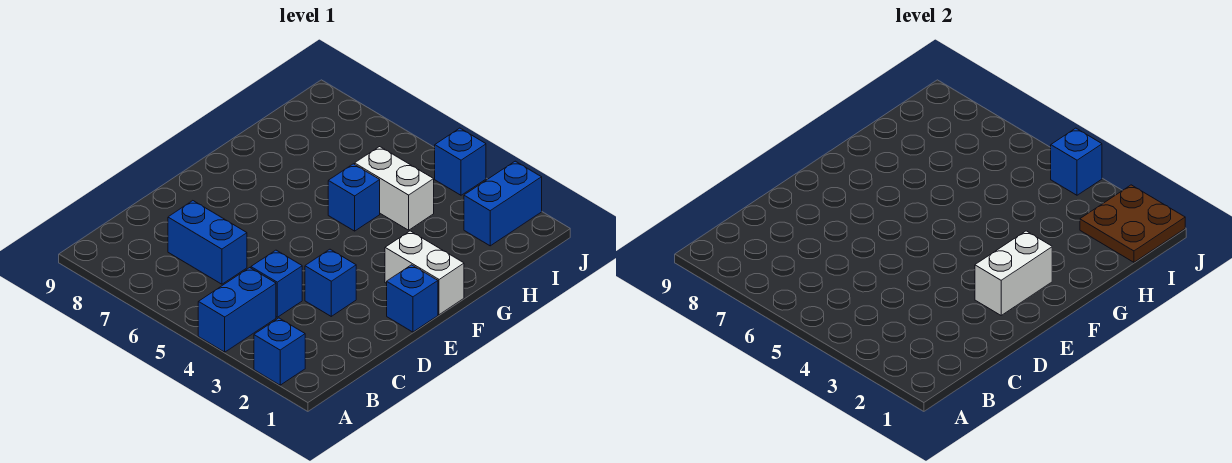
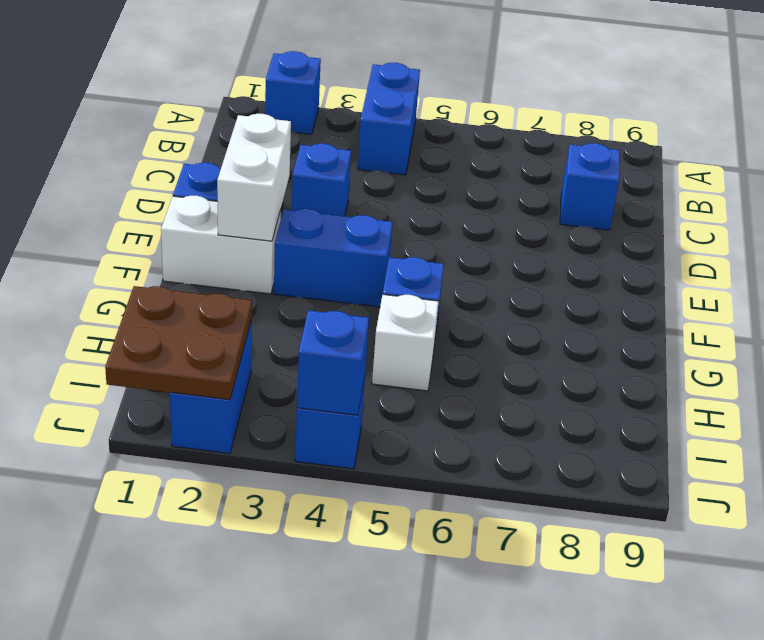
blue 1x1 brick [251,250,302,317] -> blue 1x1 brick moved to [560,143,620,230]
blue 1x2 brick [168,201,247,284] -> blue 1x2 brick moved to [274,209,393,307]
white 1x2 brick [355,147,434,230] -> white 1x1 brick [372,294,439,391]

